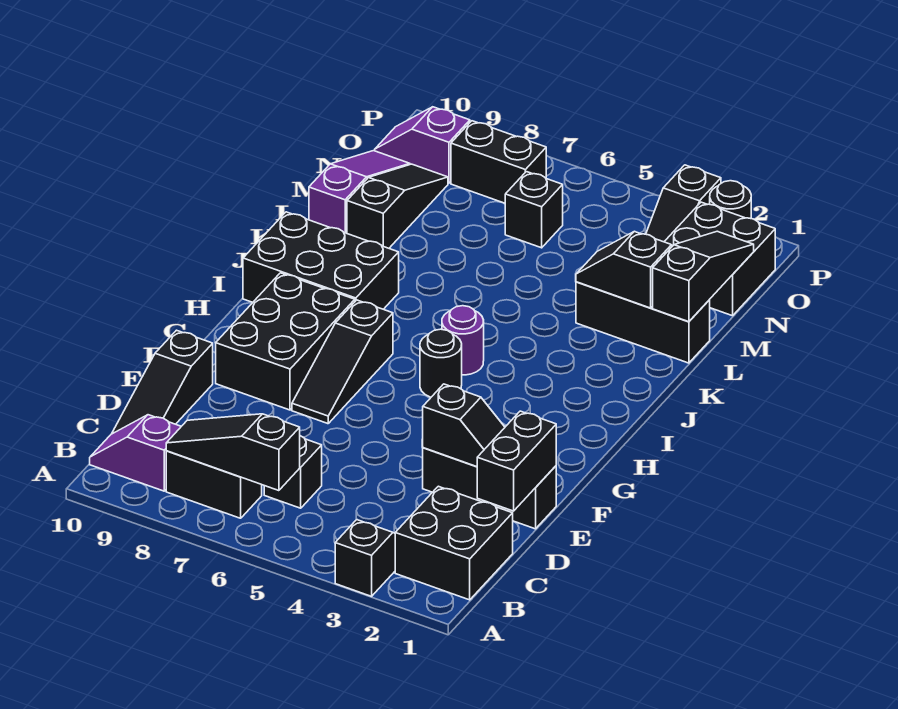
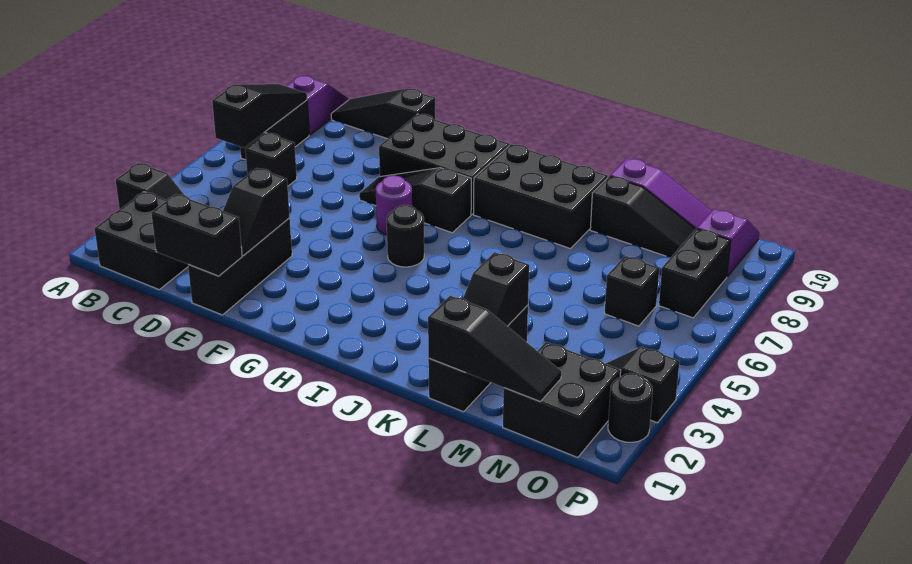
purple 1x1 round brick [442,306,484,375] -> purple 1x1 round brick moved to [376,175,412,235]
black 2x3 brick [243,212,399,309] -> black 2x3 brick turned to [474,144,608,249]
black 1x2 slope [576,231,672,308] -> black 1x2 slope turned to [463,252,529,326]

